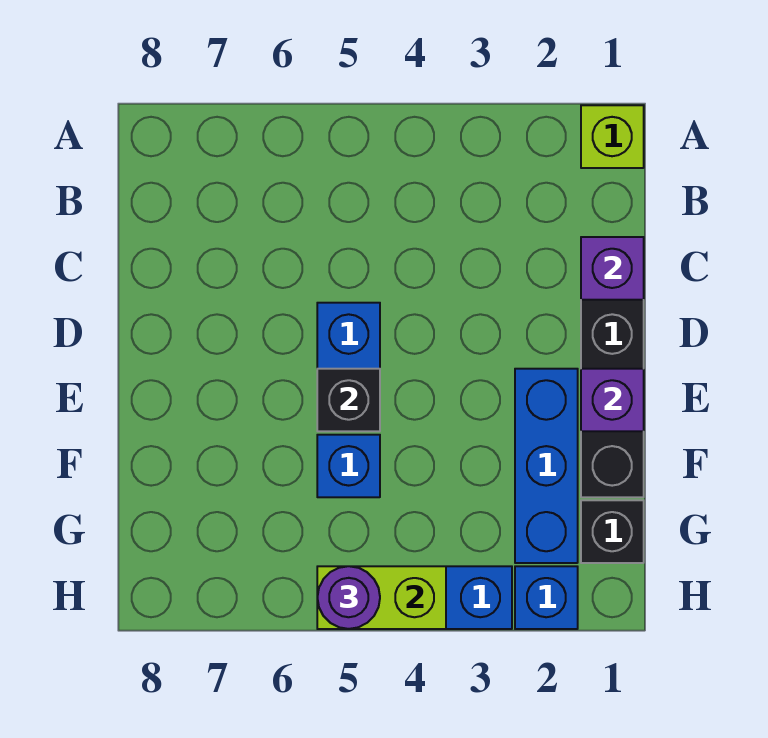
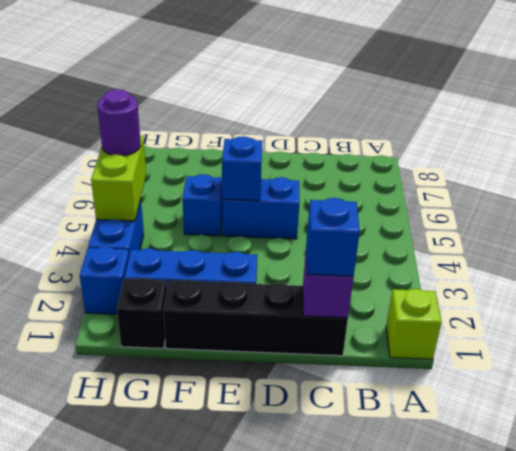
none -> blue 1x1 brick [306,198,360,276]
purple 1x1 brick [581,369,644,431] -> none
black 1x1 brick [317,369,380,431] -> blue 1x1 brick [222,136,262,201]

